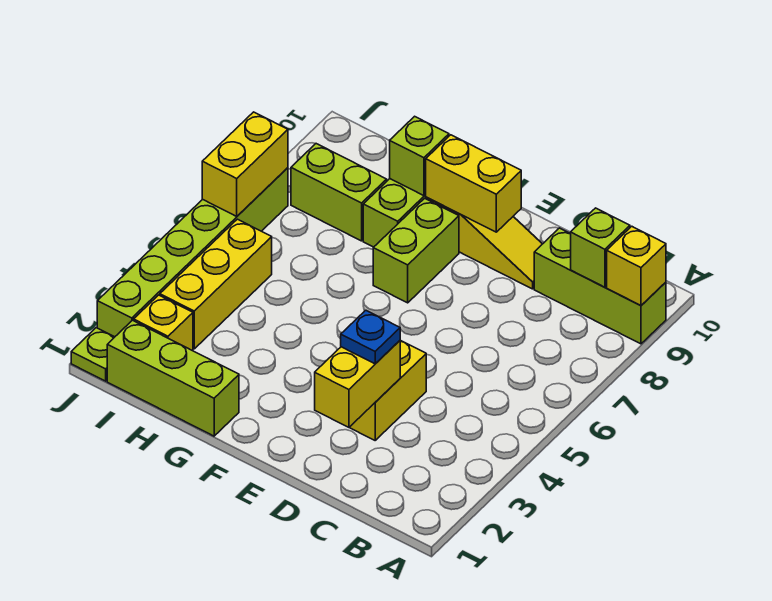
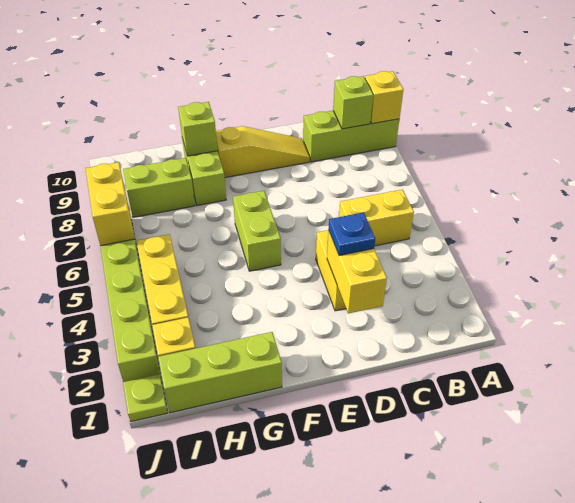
yellow 1x2 brick [425,135,521,232] -> yellow 1x2 brick moved to [339,190,414,246]
lime 1x2 brick [373,198,459,303] -> lime 1x2 brick moved to [233,191,281,271]

